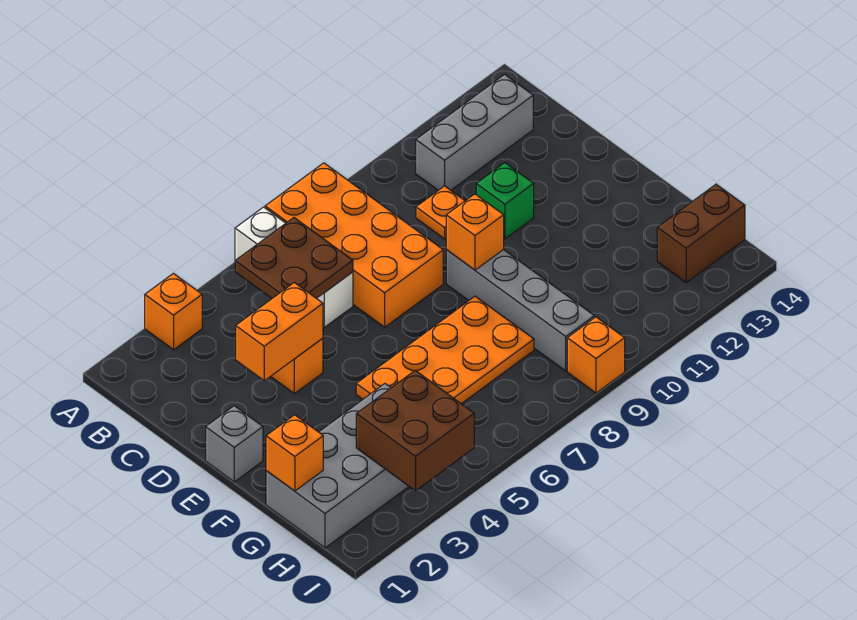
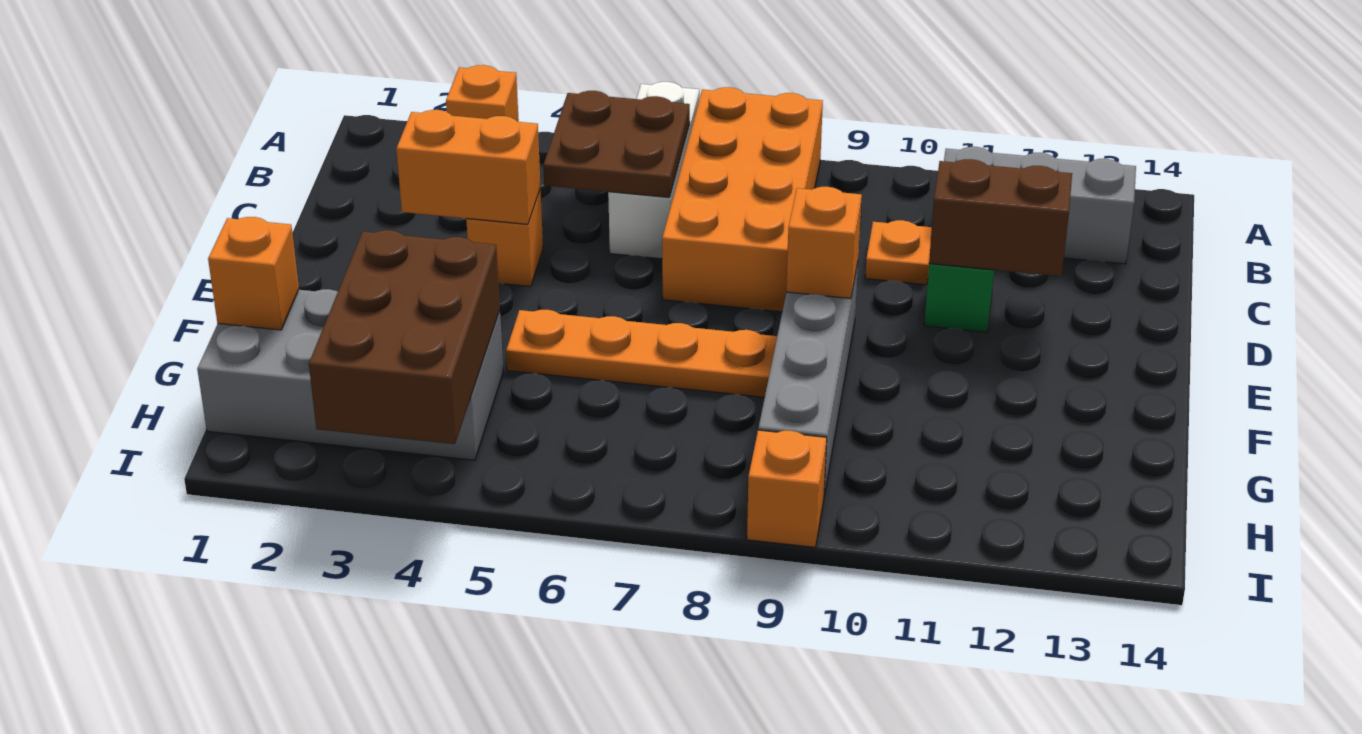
grey 1x1 brick [206,406,263,482] -> none
orange 2x4 plate [356,296,534,404] -> orange 1x4 plate [506,310,777,397]
brown 2x2 brick [356,370,474,491] -> brown 2x3 brick [309,230,500,444]
brown 1x2 brick [657,184,745,282] -> brown 1x2 brick moved to [929,159,1072,276]

